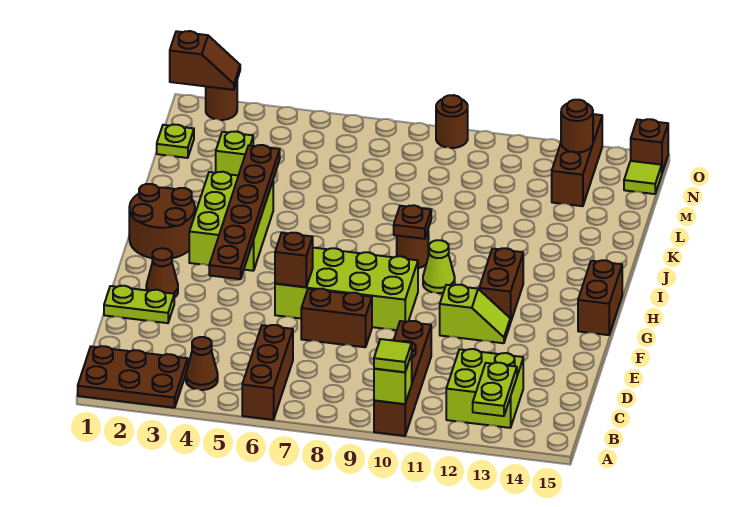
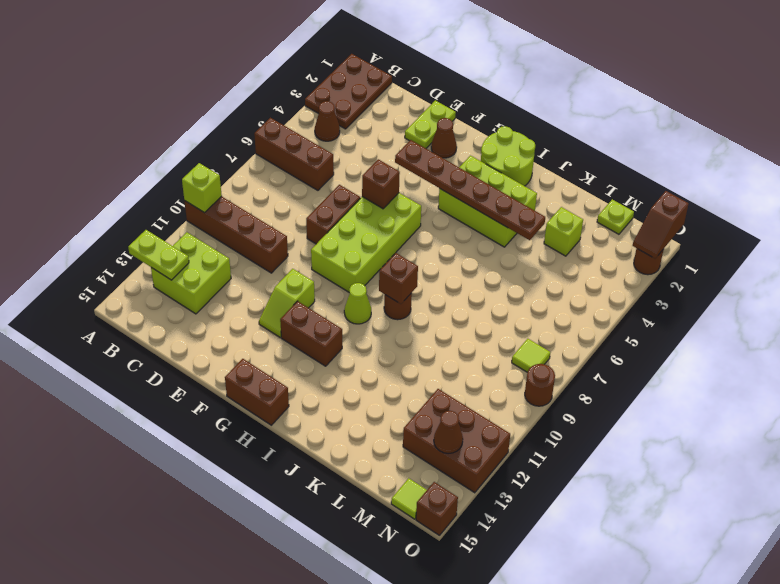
lime 1x1 tile [374,339,412,372] -> lime 1x1 tile moved to [512,339,550,372]
brown 2x2 round brick [129,184,195,258] -> lime 2x2 round brick [481,126,535,186]
brown 1x1 plate [394,205,431,239] -> brown 1x1 brick [379,253,418,304]
brown 1x3 brick [552,114,602,206] -> brown 2x3 brick [403,389,510,493]
brown 1x1 round brick [561,100,593,152] -> brown 1x1 cone [434,411,463,454]

